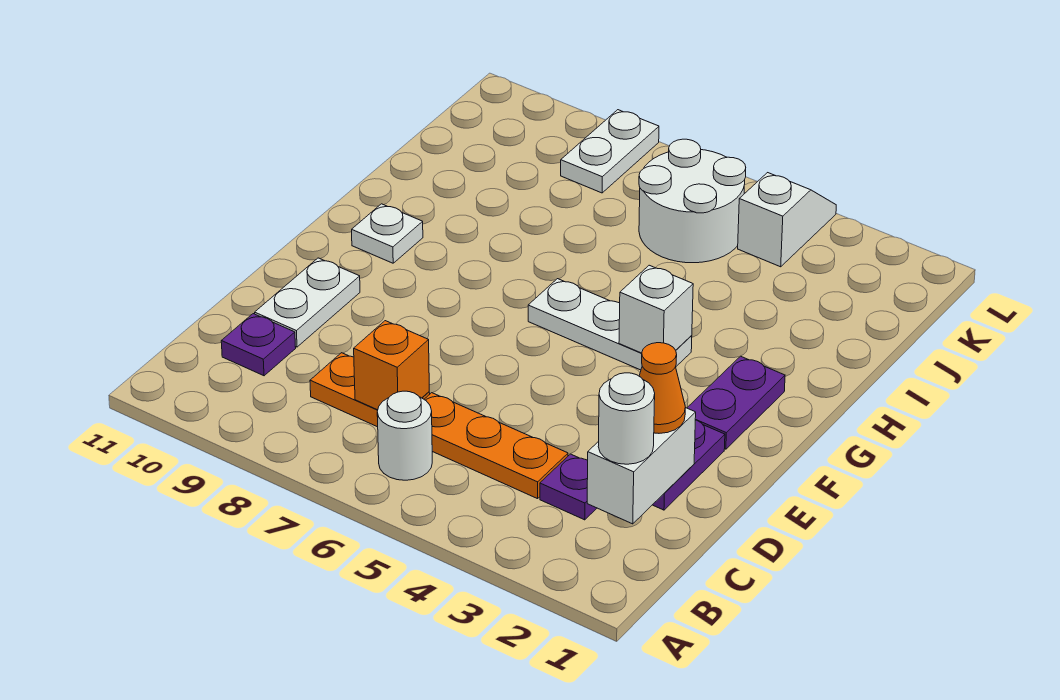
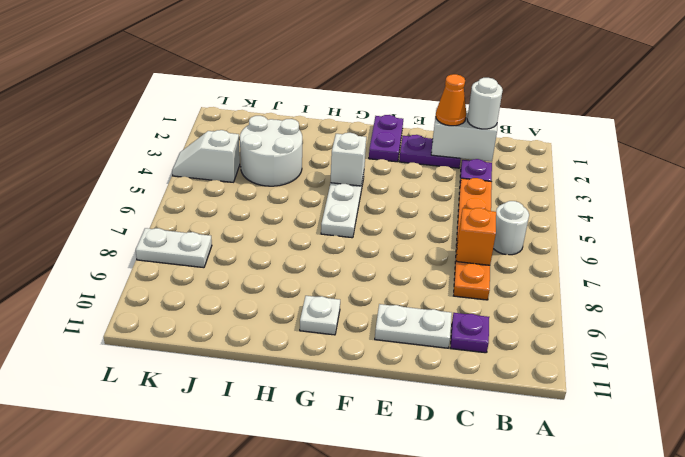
purple 1x2 plate [687,356,785,449] -> purple 1x2 plate turned to [369,115,403,162]
white 2x2 round brick [639,139,746,263] -> white 2x2 round brick moved to [240,116,302,186]

